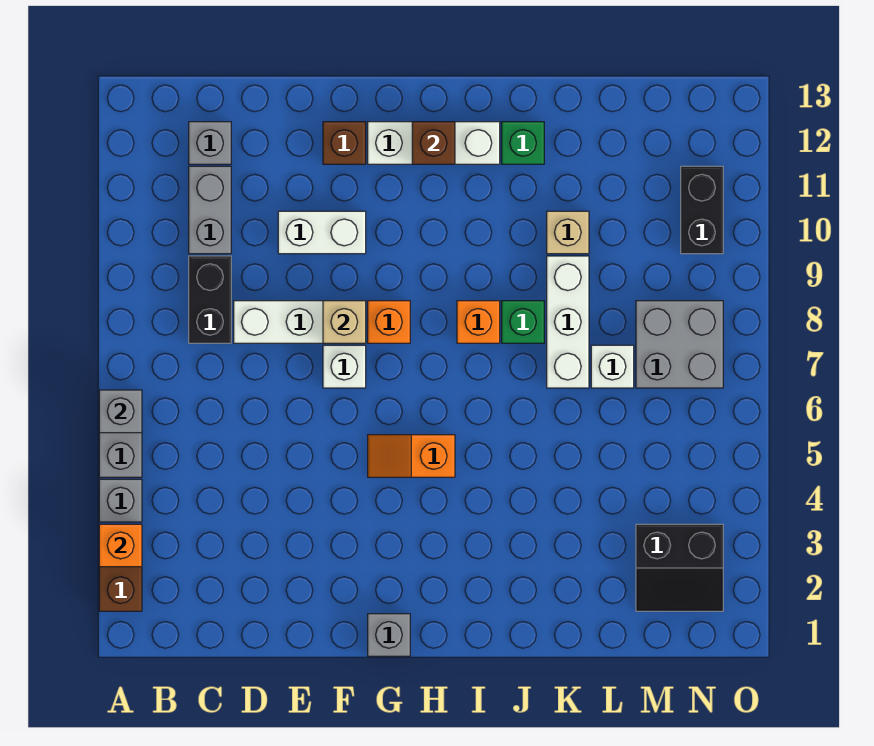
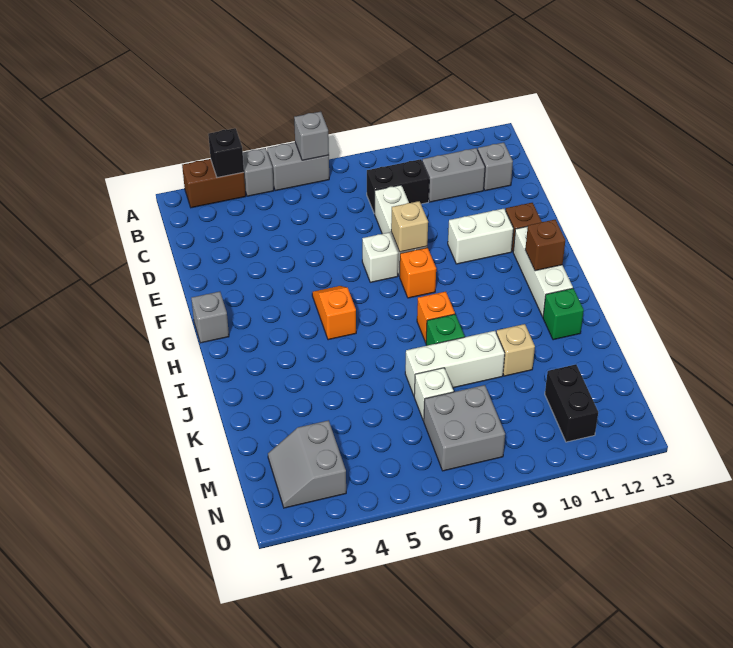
orange 1x1 brick [99,524,142,567] -> black 1x1 brick [208,128,244,178]
white 1x2 brick [278,211,366,254] -> white 1x2 brick turned to [448,209,514,264]
black 2x2 slope [636,524,723,611] -> grey 2x2 slope [268,420,346,508]
black 1x2 brick [681,166,723,254] -> black 1x2 brick turned to [545,364,598,442]

